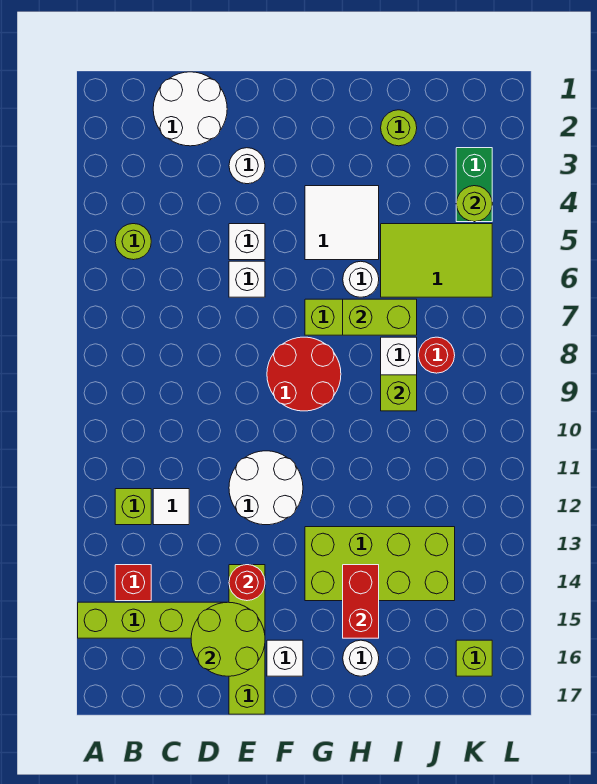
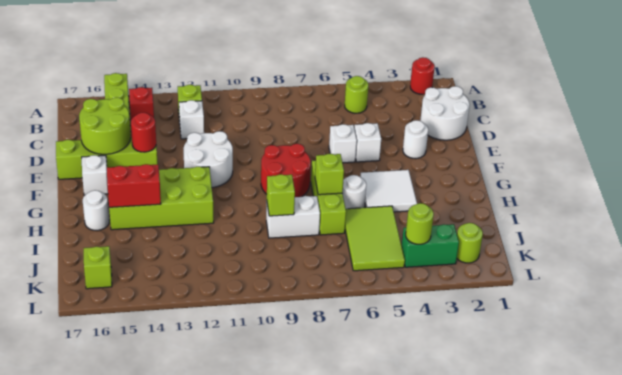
white 1x1 tile [153,489,189,525] -> white 1x1 brick [179,100,204,139]
lime 2x4 brick [305,527,455,601] -> lime 2x4 brick turned to [109,167,214,230]
lime 1x2 brick [343,299,417,335] -> lime 1x1 brick [315,154,344,195]
lime 1x1 round brick [381,110,417,146] -> lime 1x1 round brick moved to [457,223,483,263]
red 1x1 round brick [419,337,455,373] -> red 1x1 round brick moved to [410,57,435,94]

